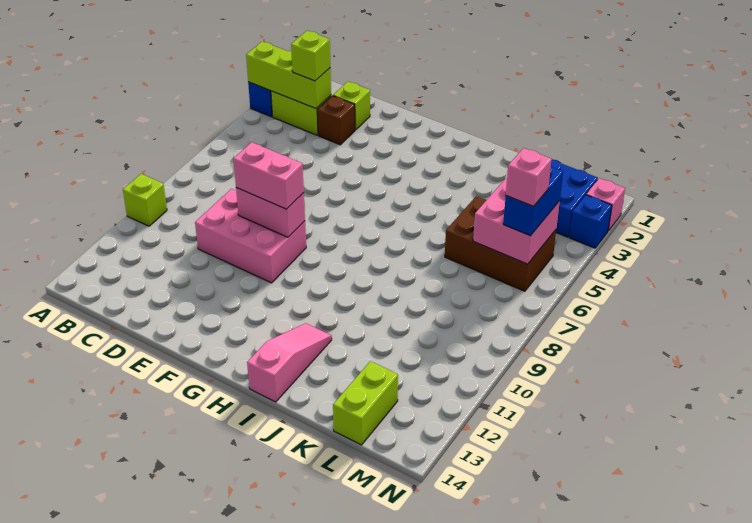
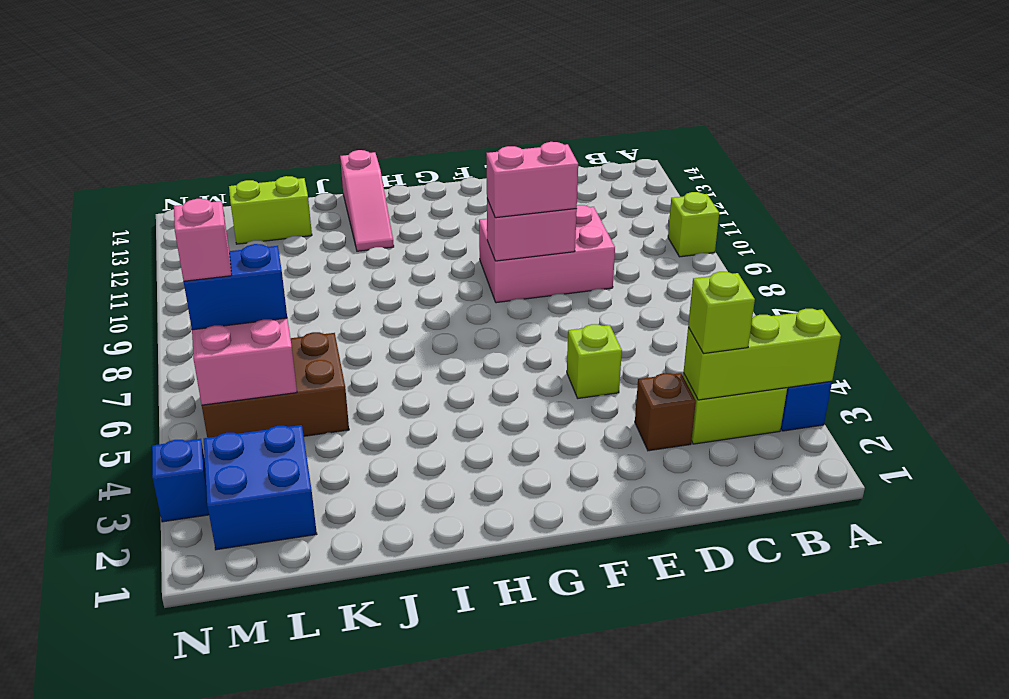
lime 1x1 brick [333,82,370,130] -> lime 1x1 brick moved to [567,324,622,398]
lime 1x2 brick [333,361,398,445] -> lime 1x2 brick turned to [229,176,312,244]
blue 1x2 brick [503,167,563,236] -> blue 1x2 brick turned to [184,244,287,330]
pink 1x1 brick [586,178,625,231] -> none

